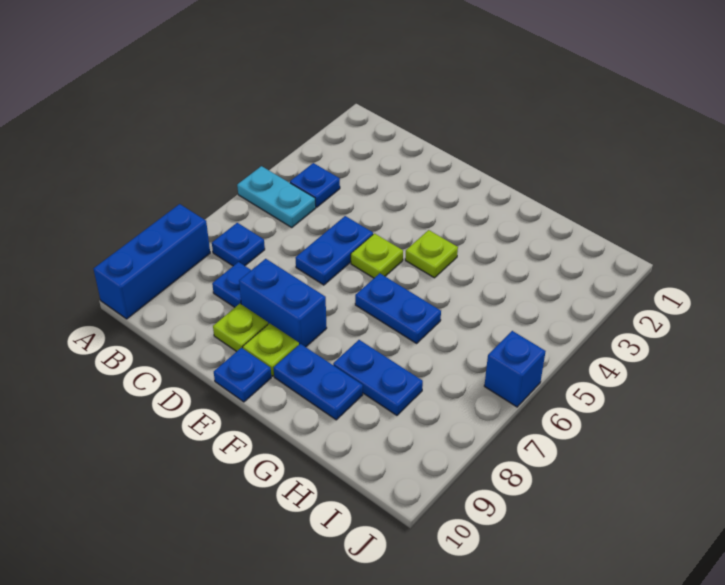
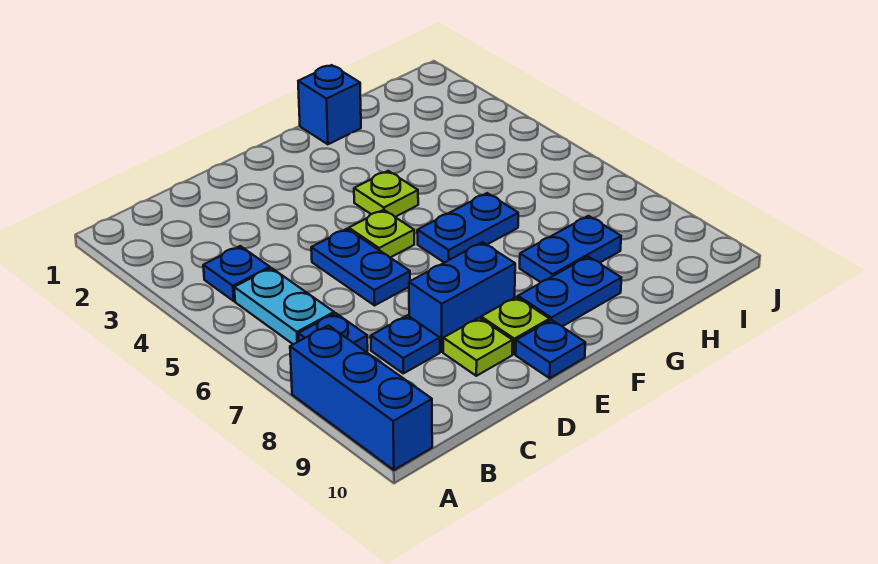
cyan 1x2 plate [237,166,316,227] -> cyan 1x2 plate turned to [234,268,334,344]
blue 1x1 brick [484,331,546,407] -> blue 1x1 brick moved to [298,65,361,144]

